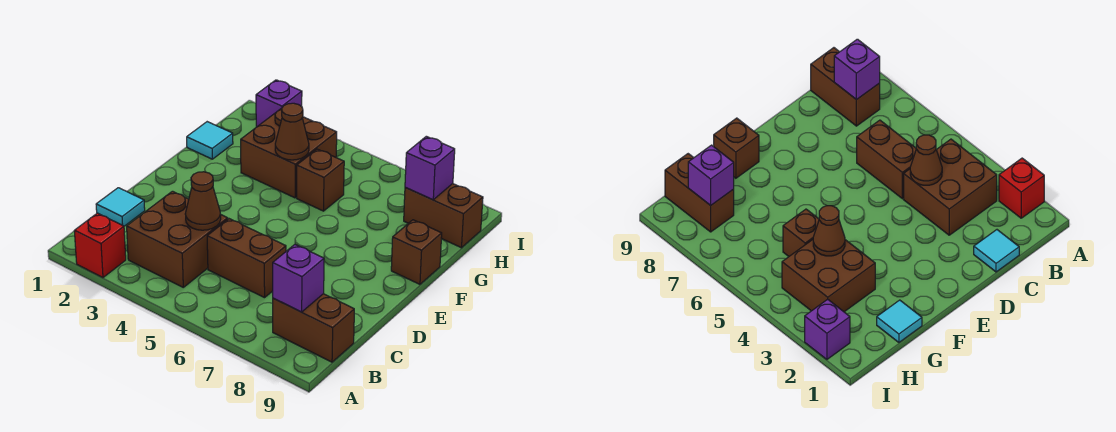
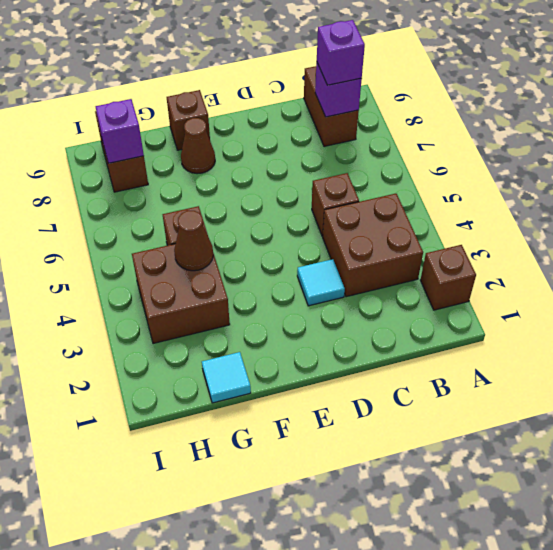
red 1x1 brick [74,213,126,277] -> brown 1x1 brick [420,245,476,310]
cyan 1x1 tile [96,188,145,226] -> cyan 1x1 tile moved to [297,259,345,306]
brown 1x1 cone [185,172,221,230] -> brown 1x1 cone moved to [181,118,215,174]
brown 1x2 brick [207,219,286,298] -> brown 1x1 brick [312,173,359,236]
purple 1x1 brick [256,80,302,127] -> purple 1x1 brick moved to [317,20,365,85]

